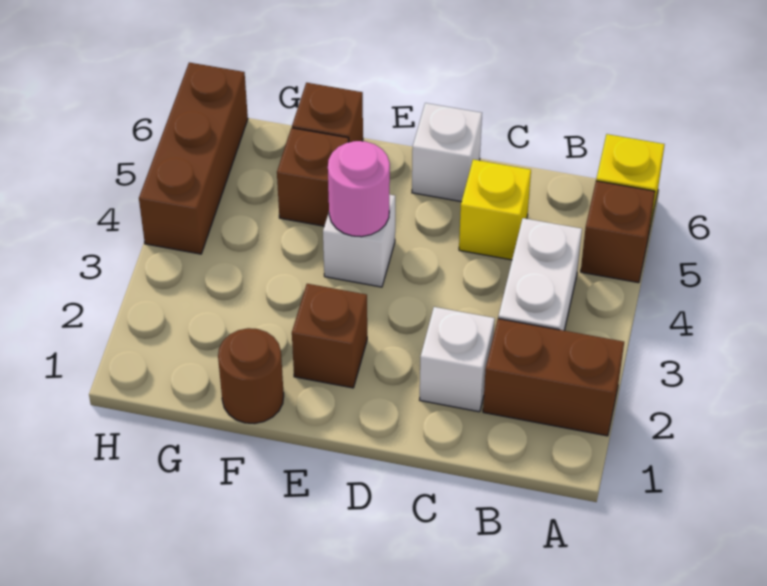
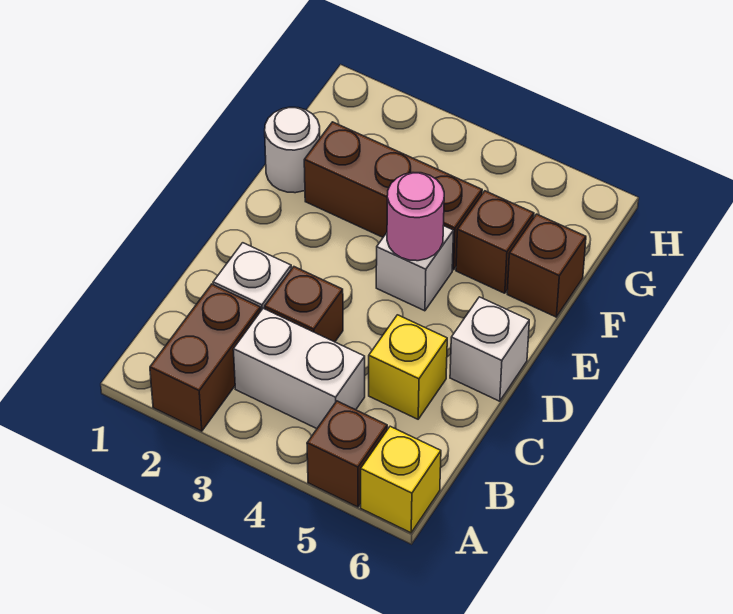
brown 1x1 brick [292,284,367,388] -> brown 1x1 brick moved to [265,267,343,342]
brown 1x1 round brick [218,328,284,424] -> white 1x1 round brick [265,107,320,193]
brown 1x3 brick [139,63,248,254] -> brown 1x3 brick moved to [304,122,482,270]

